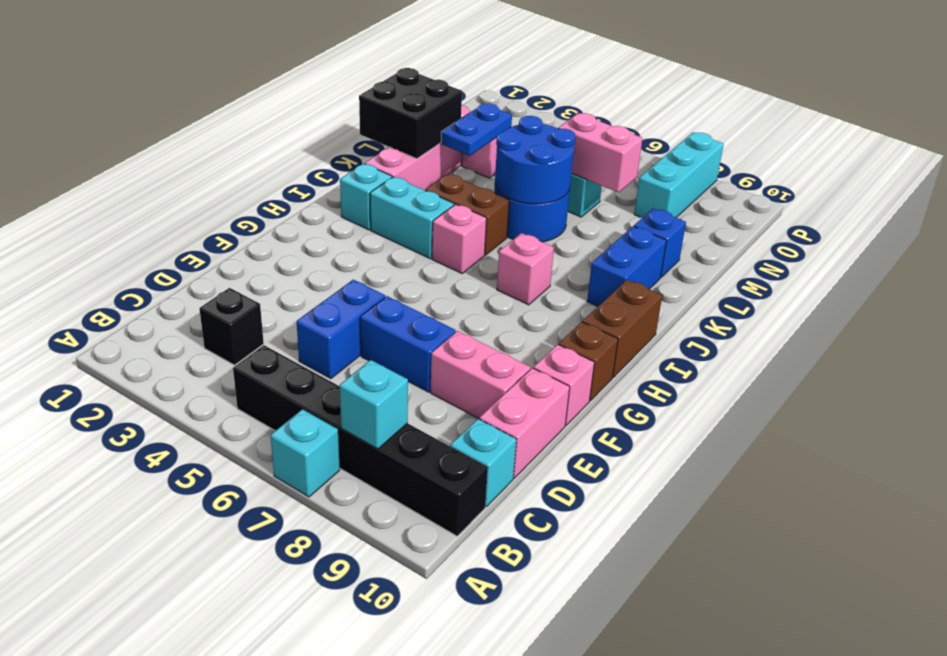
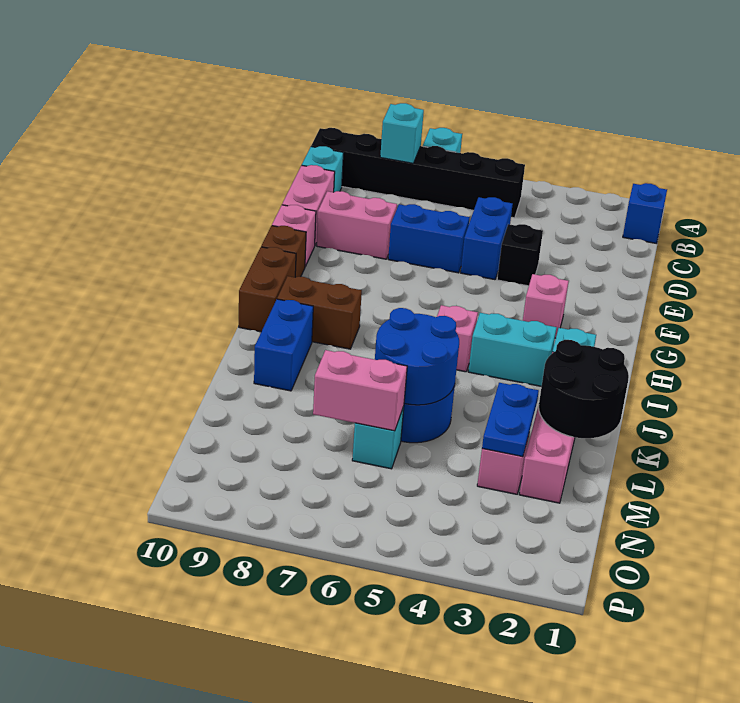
black 1x1 brick [199,288,264,365] -> black 1x1 brick moved to [497,224,543,286]
pink 1x1 brick [497,233,554,305] -> pink 1x1 brick moved to [523,274,569,338]
brown 1x2 brick [425,174,509,255] -> brown 1x2 brick moved to [277,276,362,349]
black 2x2 brick [359,68,462,159] -> black 2x2 round brick [539,340,629,438]
blue 1x1 brick [634,209,686,277] -> blue 1x1 brick moved to [623,183,667,243]
cyan 1x3 brick [634,132,724,218] -> none

